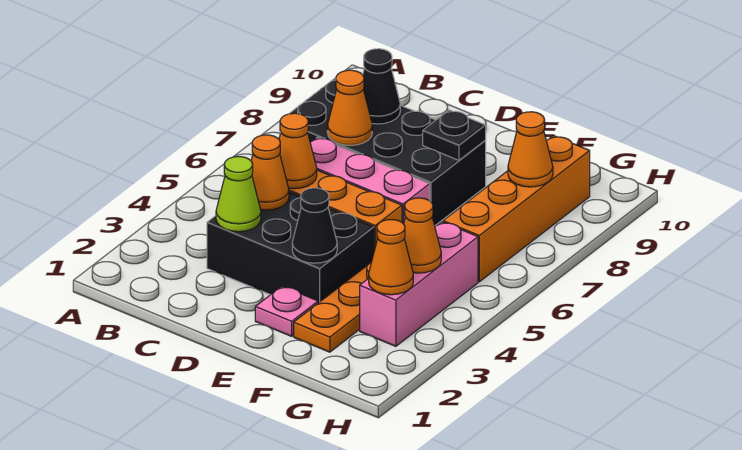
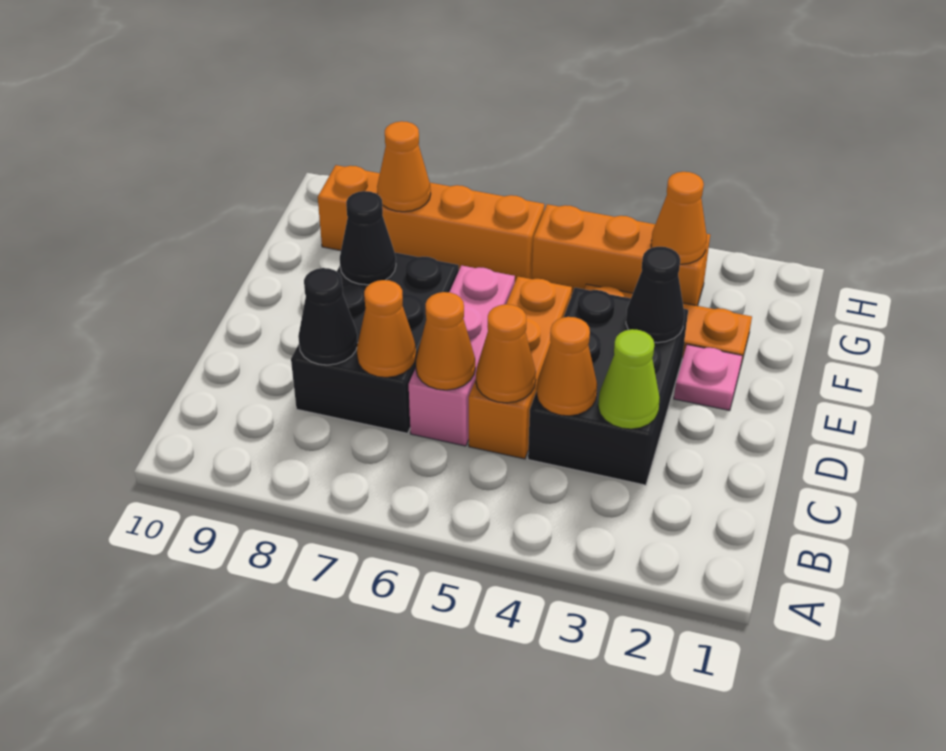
black 2x4 brick [280,79,486,226] -> black 2x3 brick [291,253,459,433]
black 1x1 plate [423,110,486,160] -> black 1x1 cone [340,191,396,285]
pink 1x3 brick [360,222,478,346] -> orange 1x3 brick [532,204,710,306]
orange 1x1 cone [404,198,441,273] -> orange 1x1 cone moved to [416,292,475,390]

